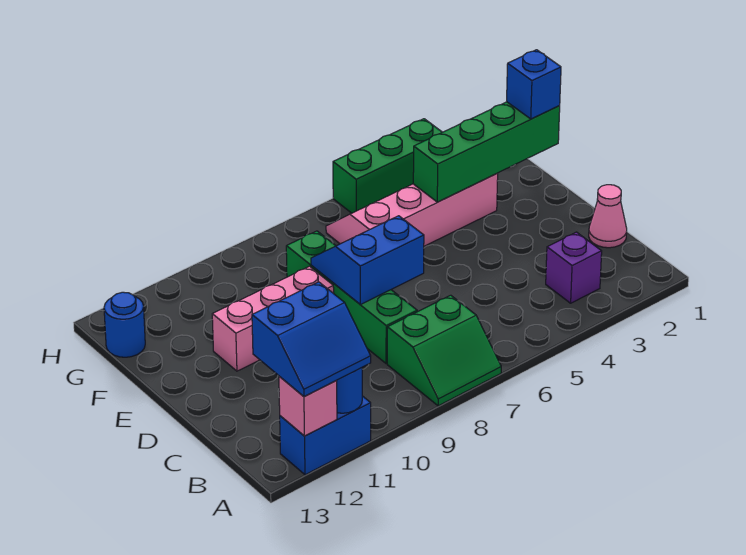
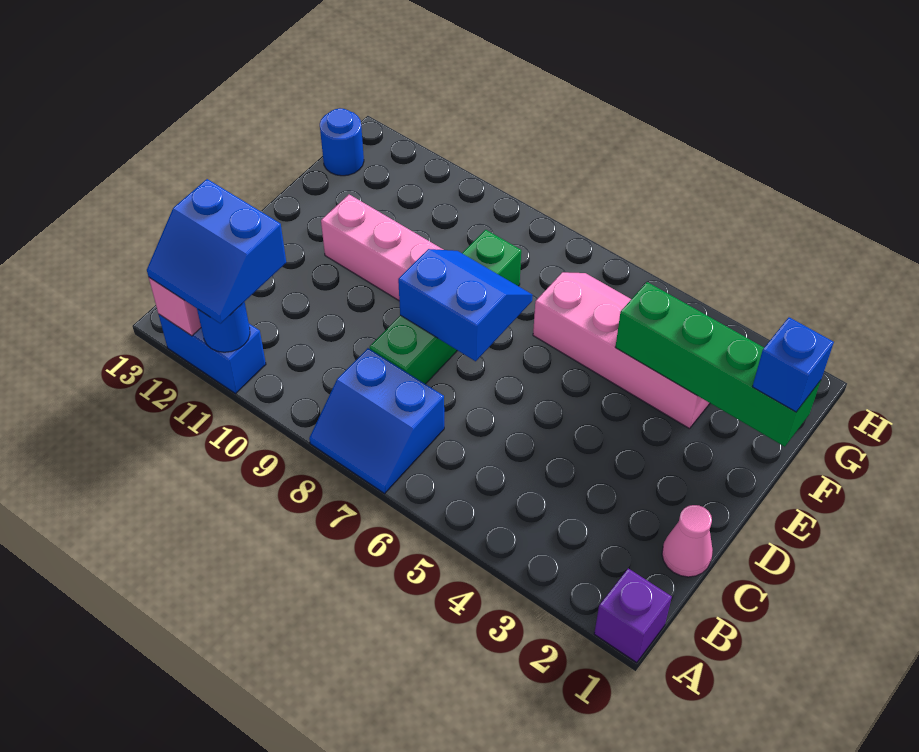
green 2x2 slope [387,295,501,406] -> blue 2x2 slope [309,348,444,494]
purple 1x1 brick [546,232,602,303] -> purple 1x1 brick moved to [594,568,672,663]
green 1x3 brick [333,119,442,213] -> none

